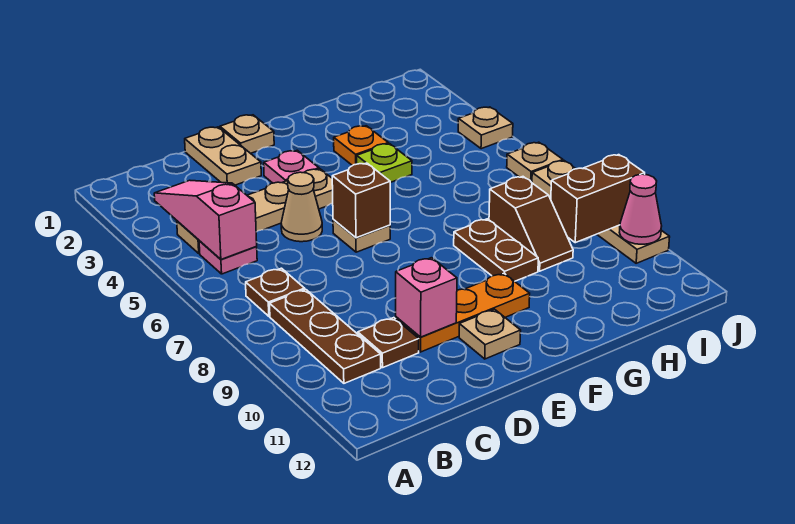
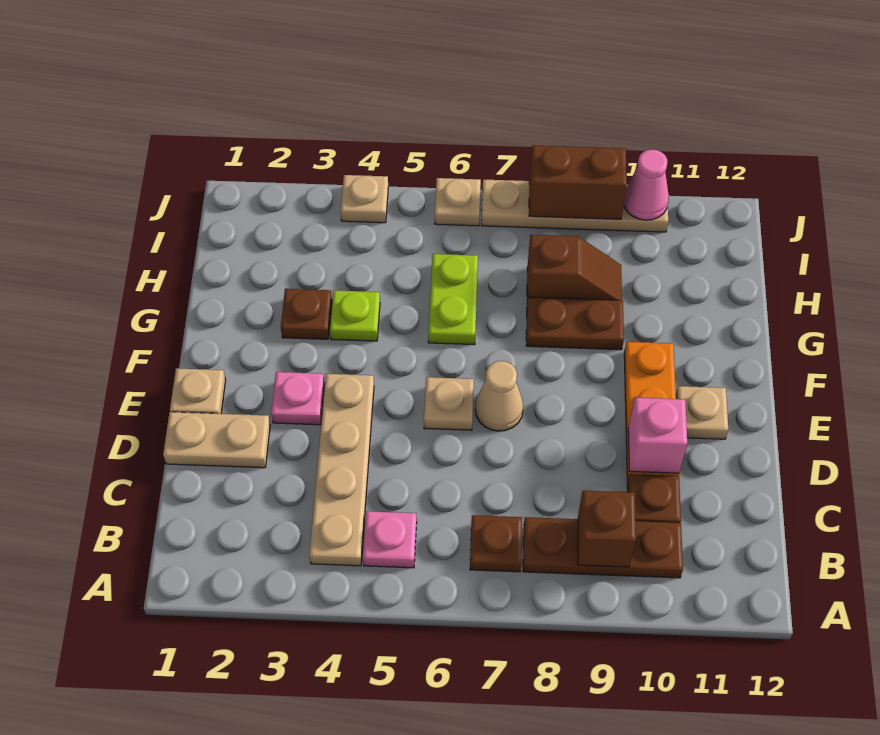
pink 1x3 slope [154,180,257,259] -> none
tan 1x1 cone [281,172,322,242] -> tan 1x1 cone moved to [475,361,523,431]
brown 1x1 brick [332,163,390,238] -> brown 1x1 brick moved to [578,491,636,567]
orange 1x1 plate [334,126,388,166] -> brown 1x1 plate [281,289,332,339]
none -> lime 1x2 plate [428,254,478,345]
brown 1x2 brick [551,155,645,243] -> brown 1x2 brick turned to [529,145,627,219]

